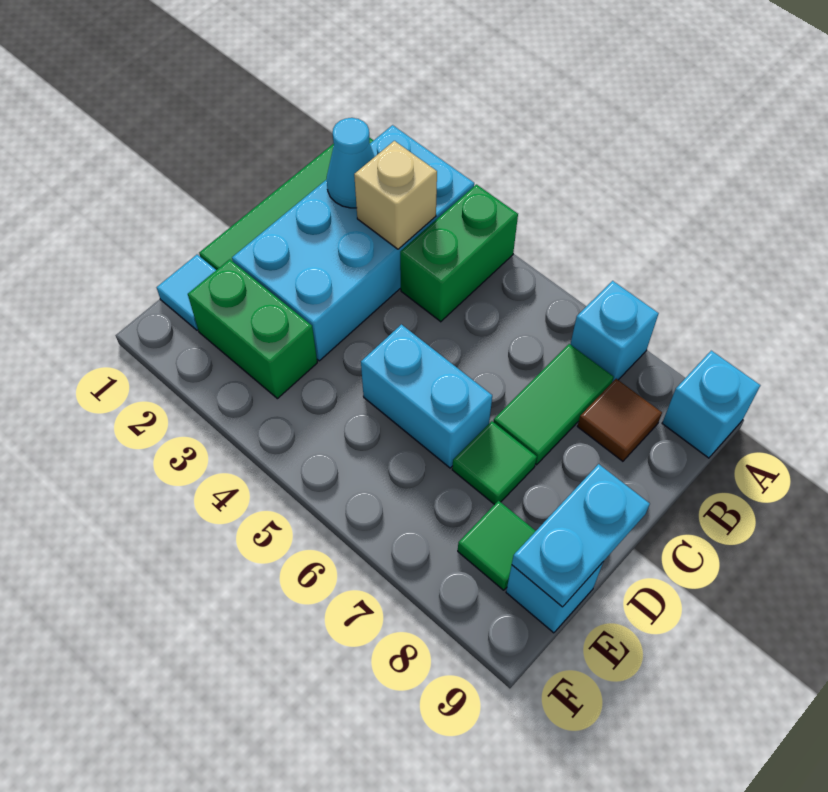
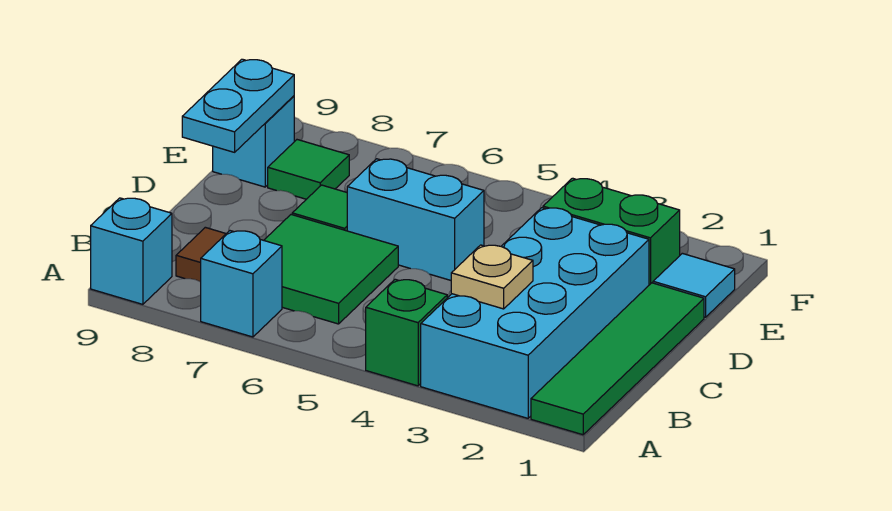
green 1x2 brick [400,184,518,322] -> green 1x1 brick [366,279,447,386]
cyan 1x1 cone [327,118,374,208] -> none
tan 1x1 brick [354,141,437,249] -> tan 1x1 plate [451,245,533,309]
green 1x2 tile [493,344,614,465] -> green 2x2 tile [264,215,398,324]

